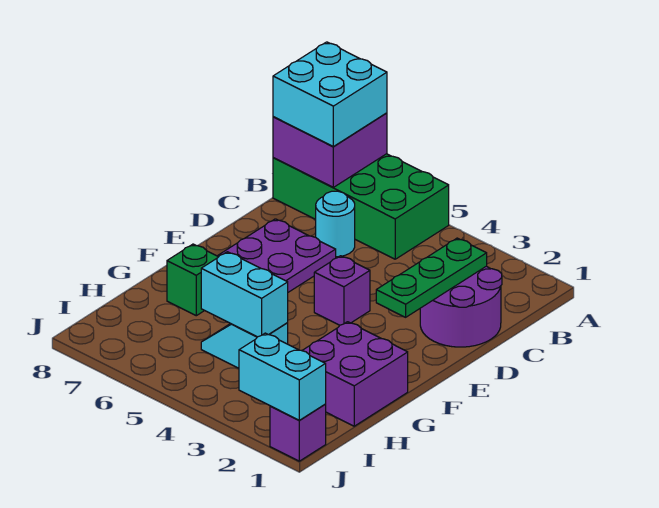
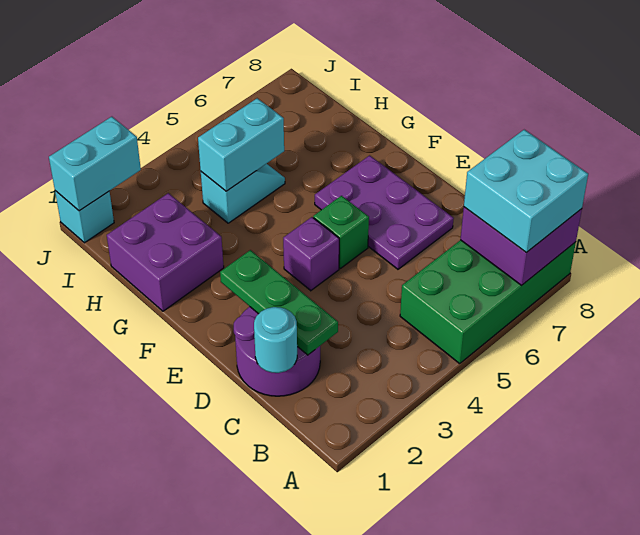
cyan 1x1 round brick [316,191,355,257] -> cyan 1x1 round brick moved to [254,307,297,373]
green 1x1 brick [167,244,218,316] -> green 1x1 brick moved to [313,196,369,268]
purple 1x1 brick [270,405,326,461] -> cyan 1x1 brick [55,191,114,243]

